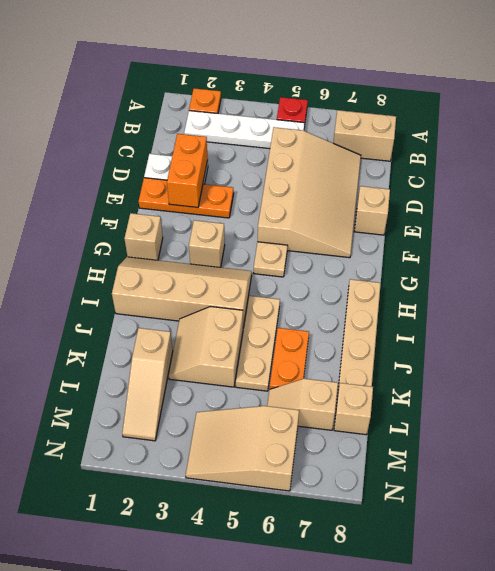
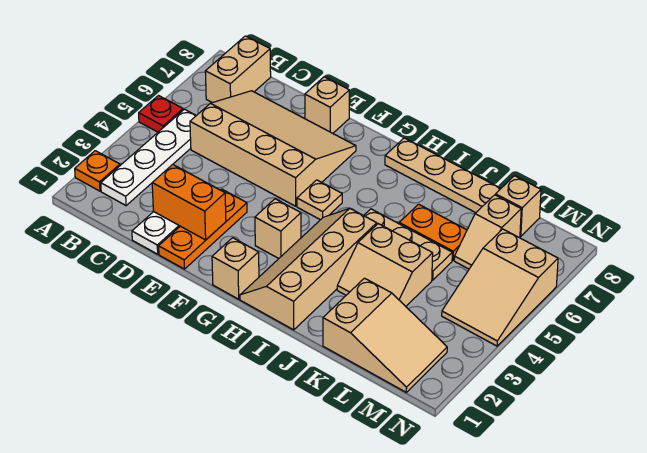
tan 1x3 slope [122,328,173,441] -> tan 2x3 slope [323,278,447,392]

